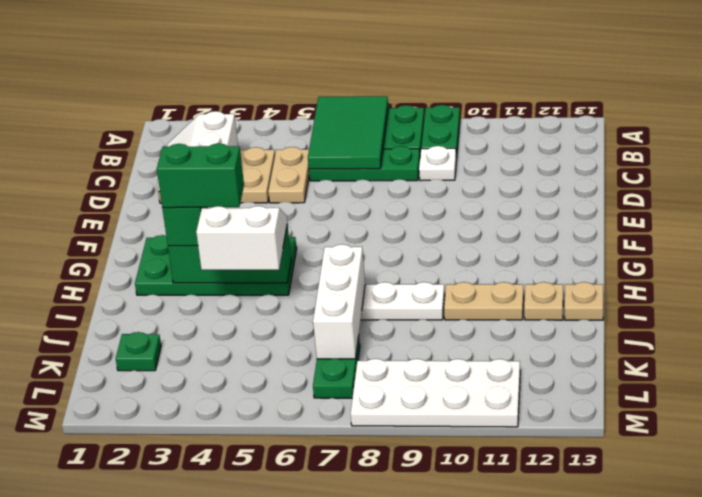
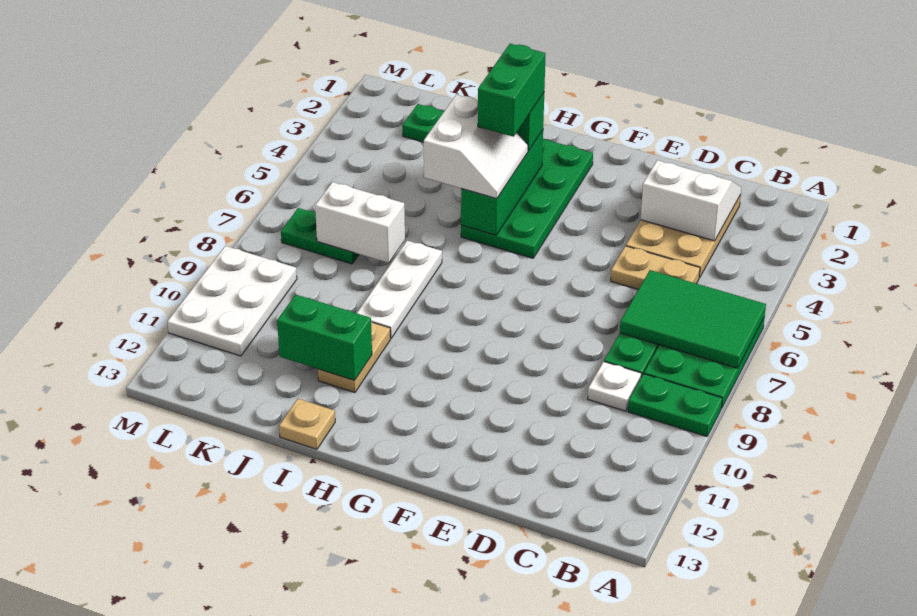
white 1x3 brick [313,244,365,359] -> white 1x2 brick [315,182,405,263]
none -> green 1x2 brick [277,295,372,381]
tan 1x1 plate [524,282,563,320] -> none
white 2x4 plate [351,359,520,427] -> white 2x3 plate [167,246,297,356]

